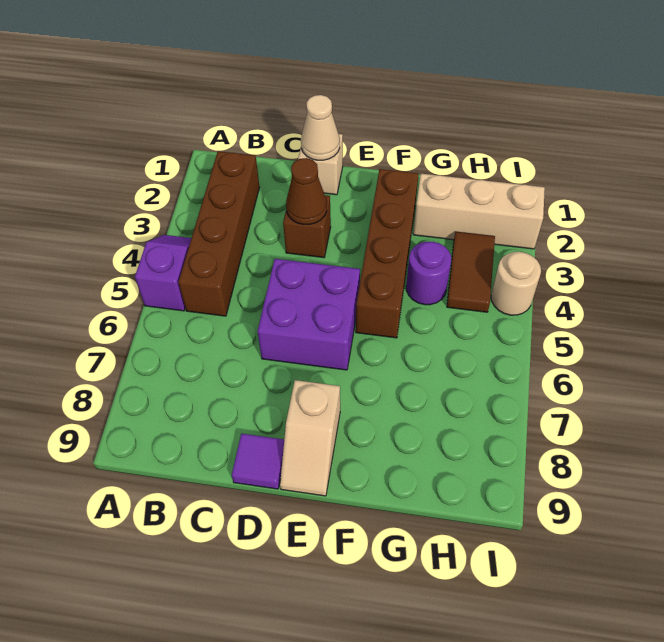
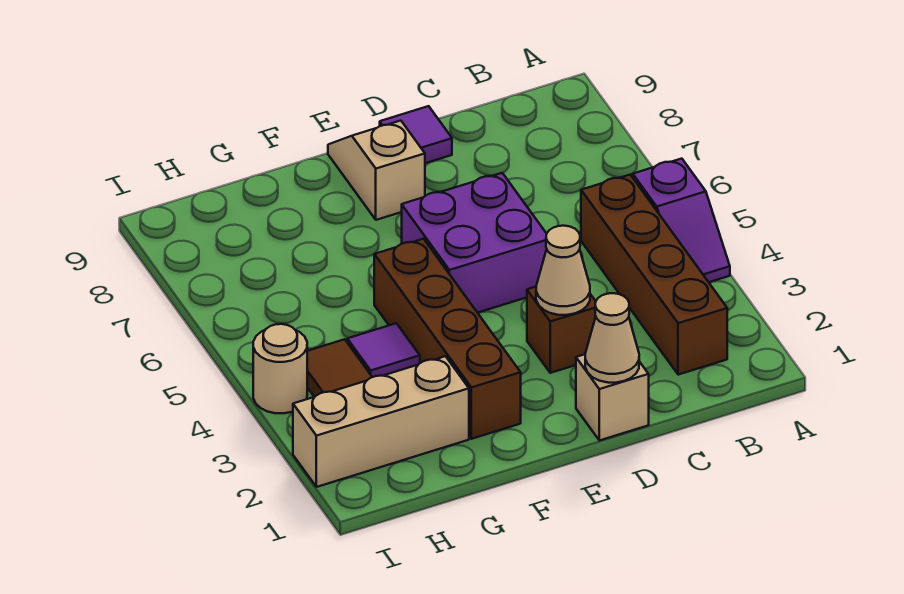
brown 1x1 cone [286,158,327,224] -> tan 1x1 cone [536,226,590,315]
purple 1x1 round brick [406,242,451,305] -> purple 1x1 tile [347,323,420,377]

